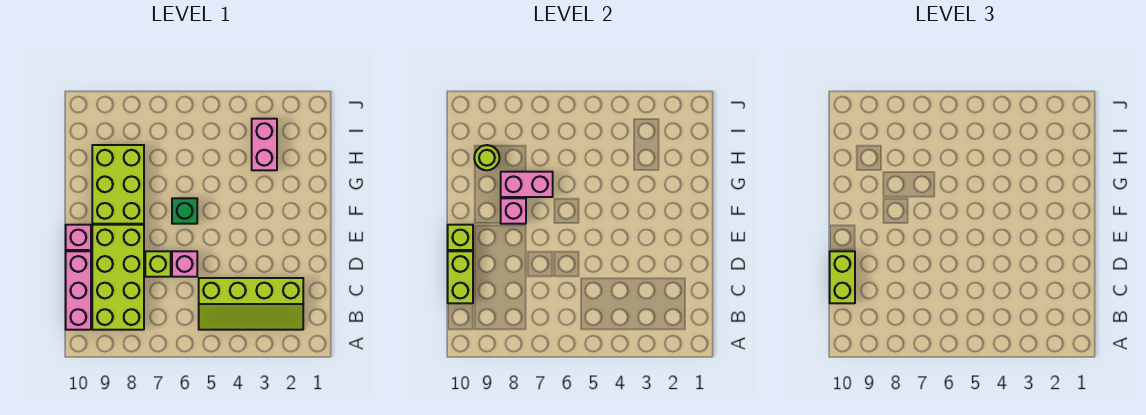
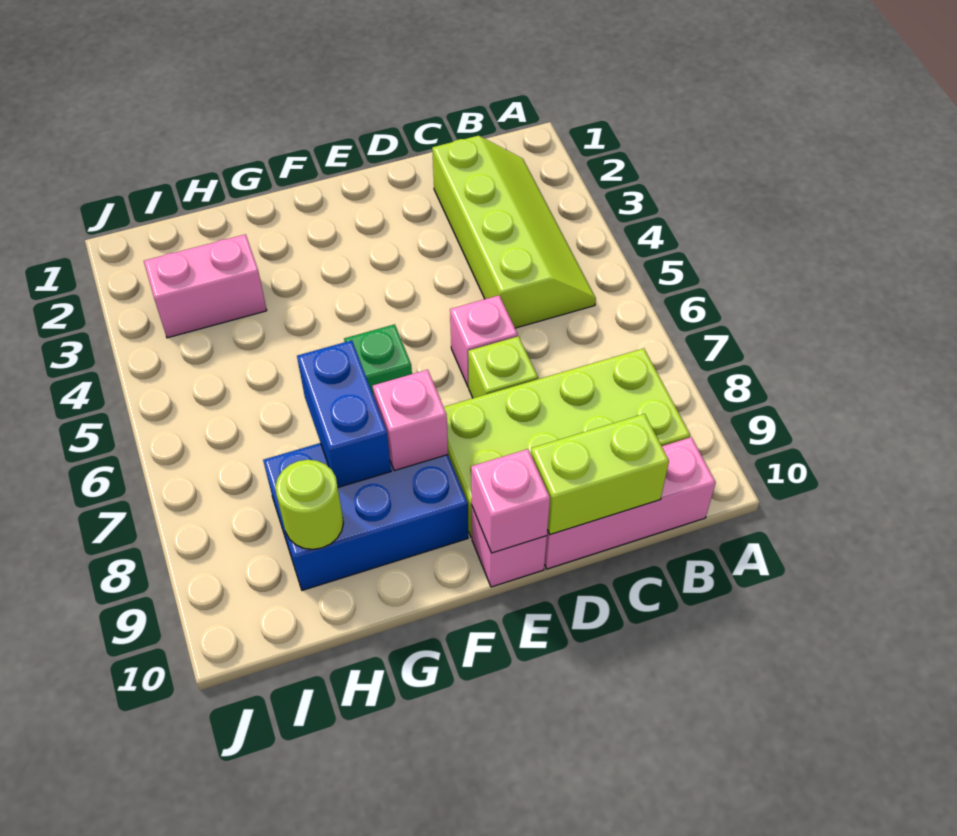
lime 1x2 brick [830,251,855,303] -> none
lime 1x1 brick [448,225,473,250] -> pink 1x1 brick [471,449,550,553]
lime 2x3 brick [92,145,144,224] -> blue 2x3 brick [263,443,468,590]
pink 1x2 brick [501,172,553,197] -> blue 1x2 brick [297,340,391,487]

